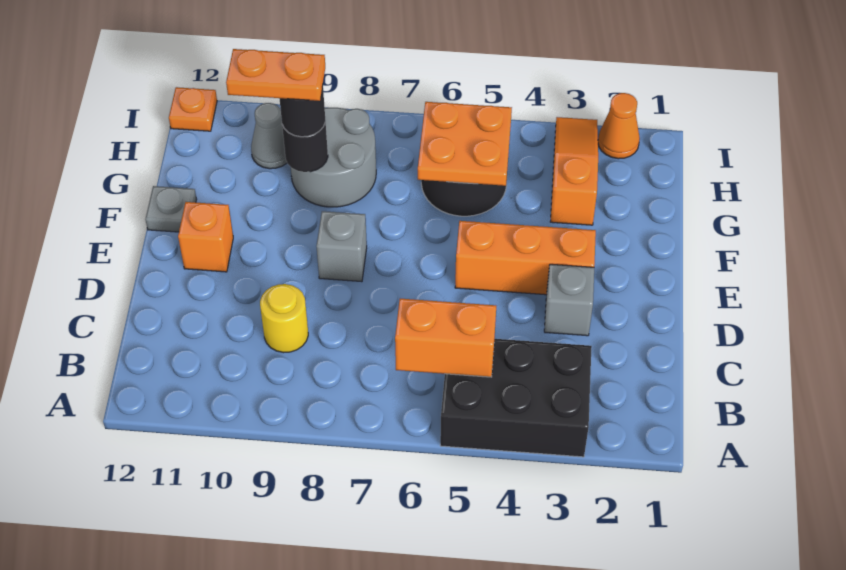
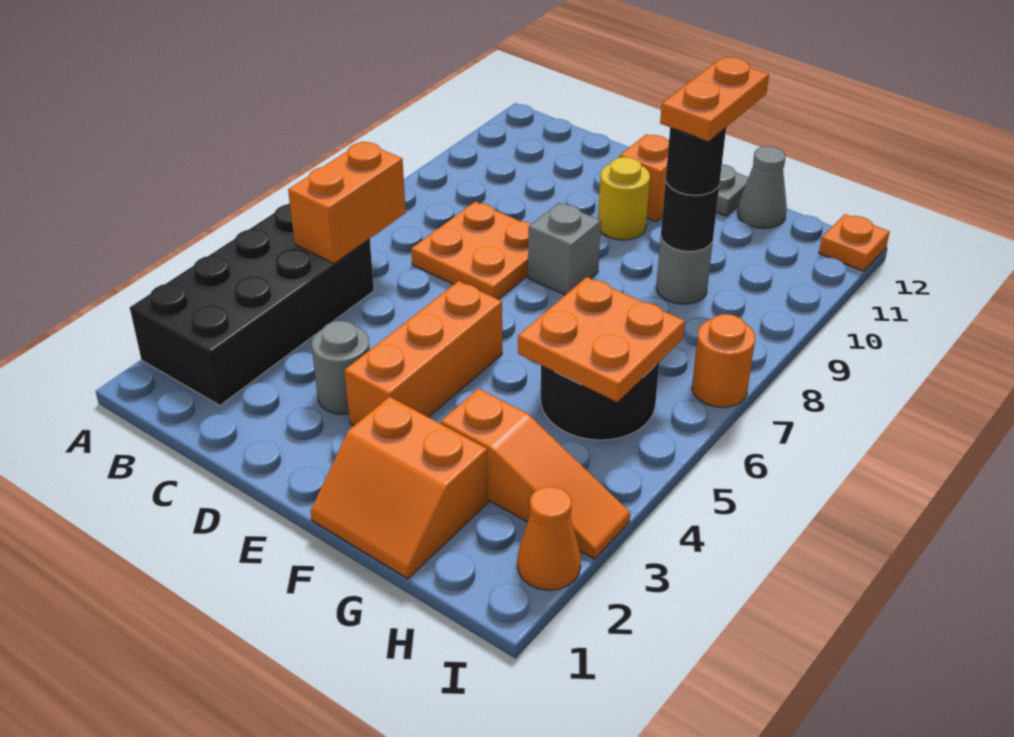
black 2x3 brick [440,339,592,457] -> black 2x4 brick [130,203,374,405]
none -> orange 2x2 plate [411,202,531,299]
yellow 1x1 round brick [260,284,308,353] -> yellow 1x1 round brick moved to [598,157,650,240]
grey 1x1 brick [544,264,594,336] -> grey 1x1 round brick [311,321,370,414]
none -> orange 2x2 slope [310,397,488,579]
grey 2x2 round brick [291,108,376,207] -> grey 1x1 round brick [656,238,713,304]
grey 1x1 cone [251,103,287,169] -> grey 1x1 cone moved to [738,146,787,228]
none -> orange 1x1 round brick [692,314,755,407]

